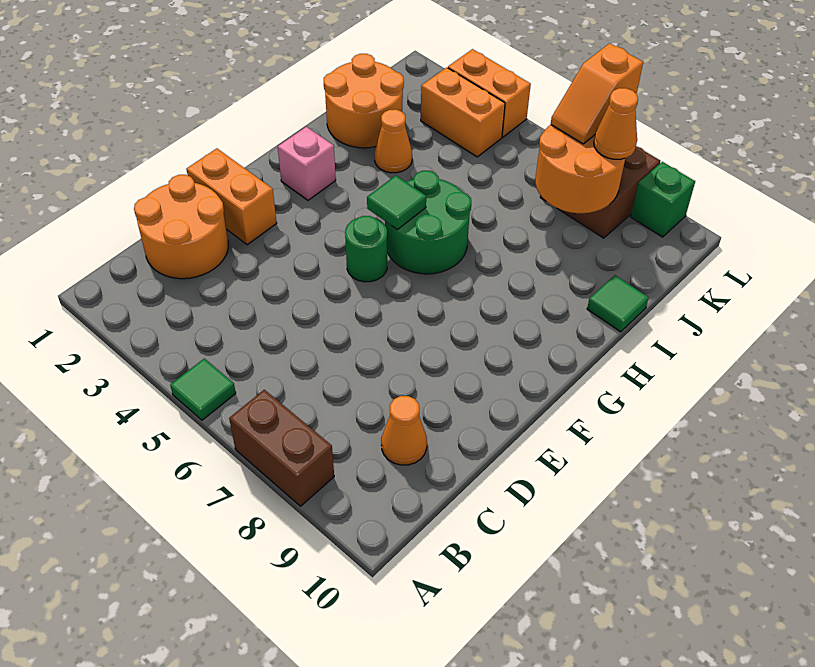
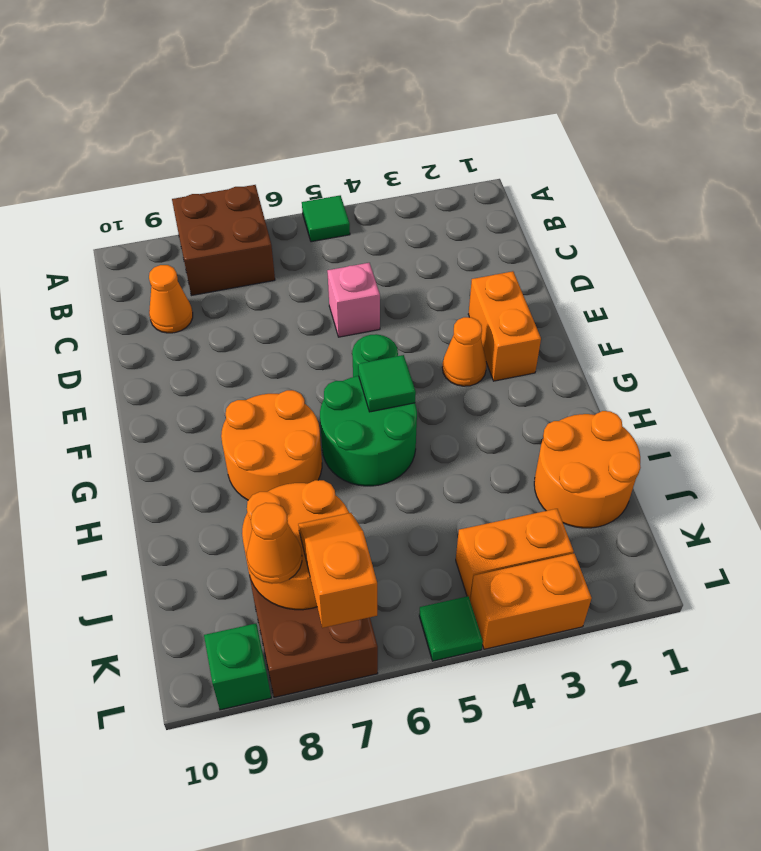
brown 1x2 brick [229,390,334,506] -> brown 2x2 brick [172,185,275,296]
orange 2x2 round brick [134,175,228,279] -> orange 2x2 round brick moved to [221,390,322,500]
orange 1x2 brick [186,148,277,245] -> orange 1x2 brick turned to [468,271,541,381]
pink 1x1 brick [278,127,336,200] -> pink 1x1 brick moved to [327,263,380,337]
orange 1x1 cone [375,109,412,173] -> orange 1x1 cone moved to [442,317,487,386]
green 1x1 tile [587,275,649,332] -> green 1x1 tile moved to [419,596,483,661]

